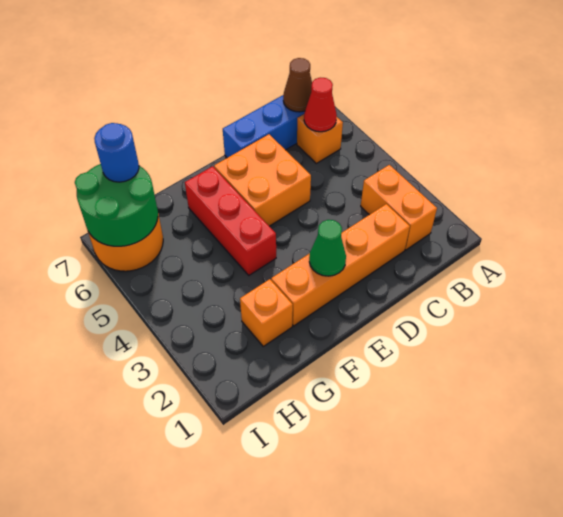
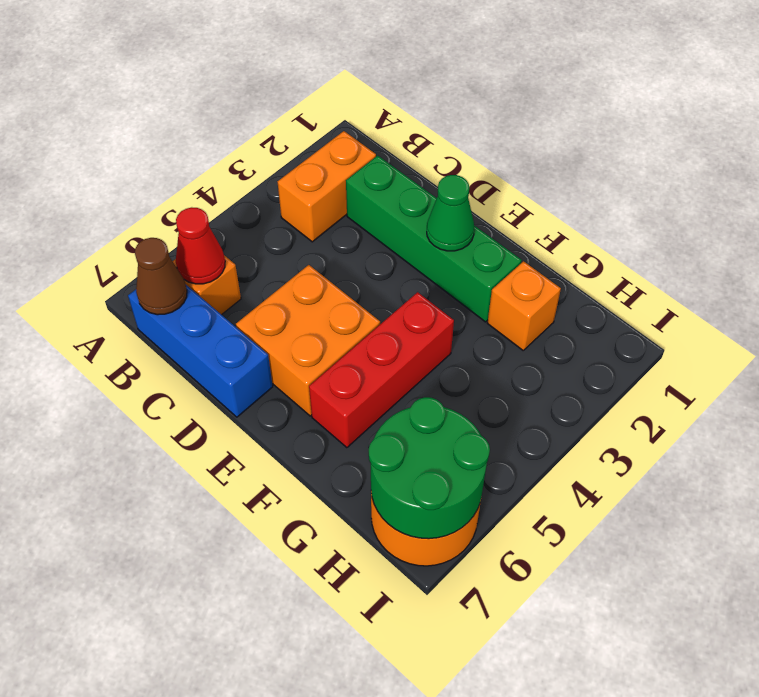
orange 1x4 brick [271,204,410,326] -> green 1x4 brick [346,156,522,322]
blue 1x1 round brick [94,123,139,182] -> none

